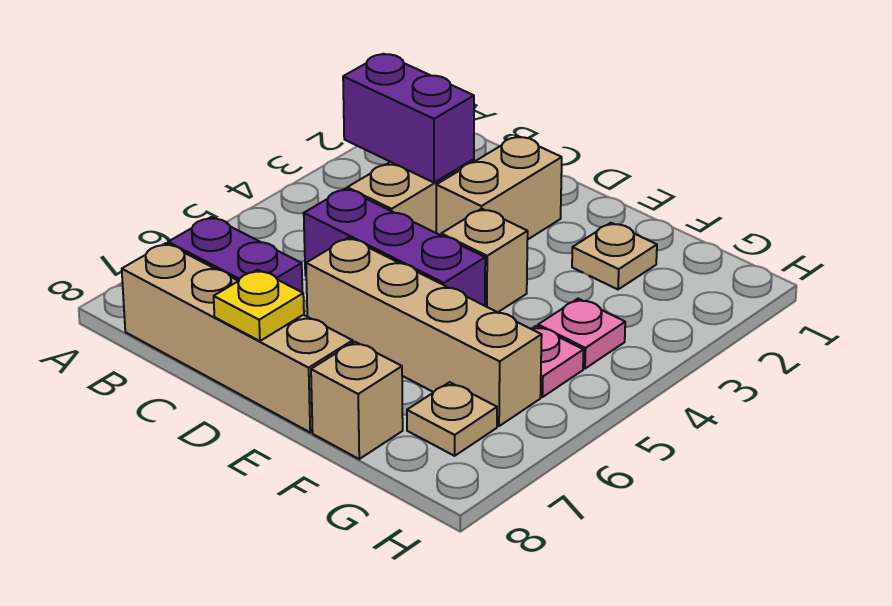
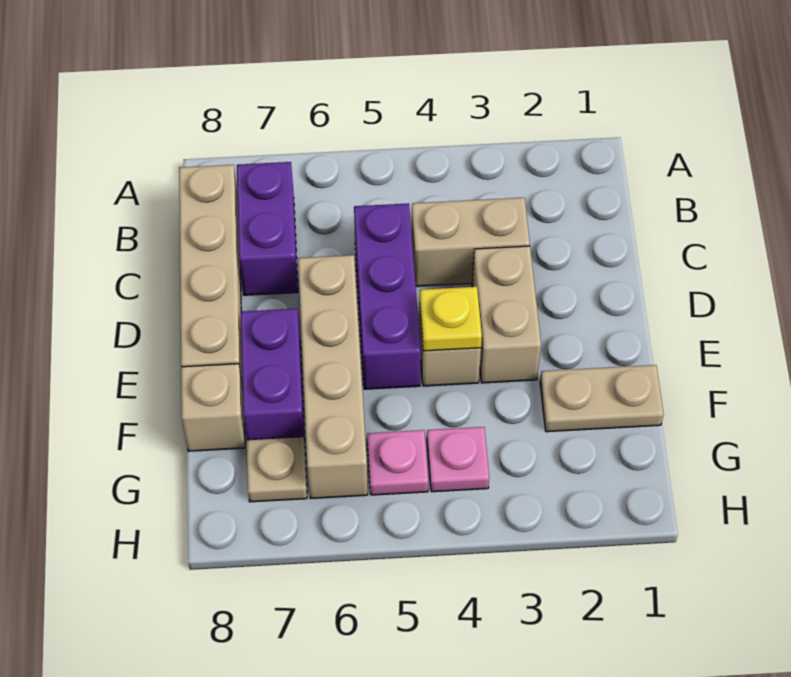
purple 1x2 brick [343,54,474,183] -> purple 1x2 brick moved to [241,309,305,441]
tan 1x2 brick [436,136,562,240] -> tan 1x2 brick turned to [472,246,541,383]
yellow 1x1 plate [214,270,304,341] -> yellow 1x1 plate moved to [420,287,482,351]
tan 1x1 plate [572,223,657,289] -> tan 1x2 plate [540,365,664,432]

